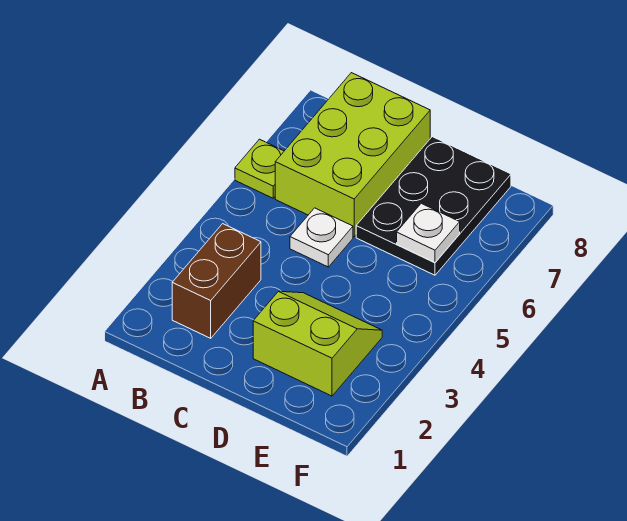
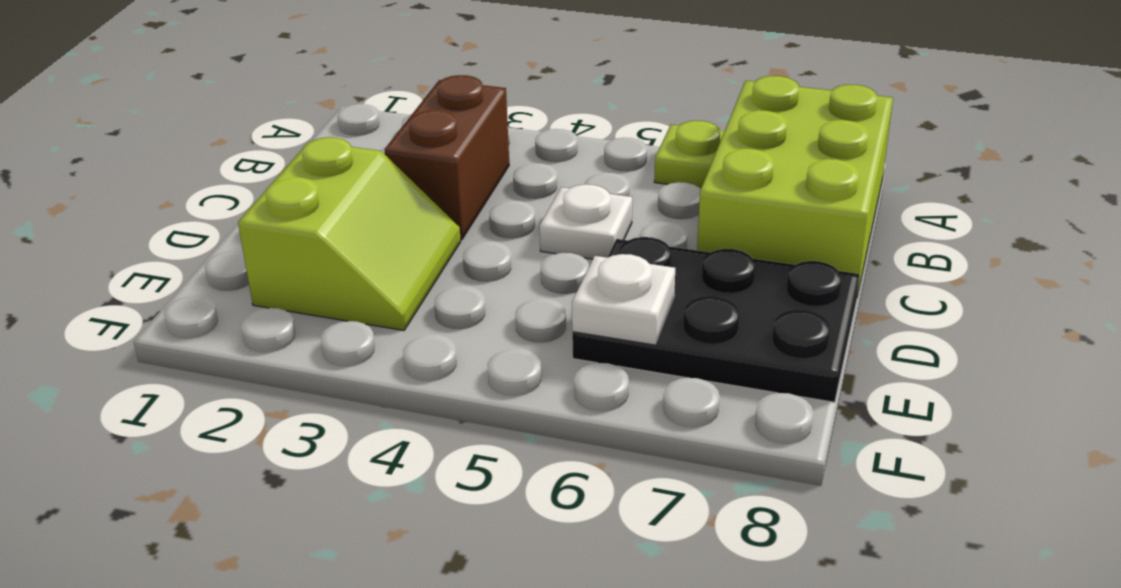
brown 1x2 brick [172,224,261,338] -> brown 1x2 brick turned to [384,75,509,240]
lime 2x3 brick [275,73,430,237] -> lime 2x3 brick turned to [697,76,893,296]

